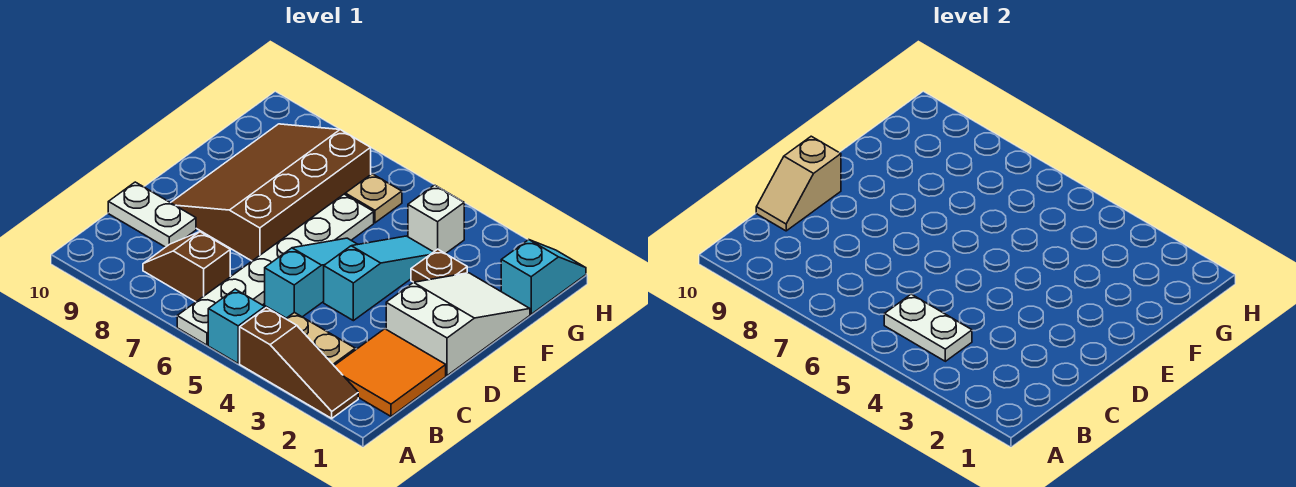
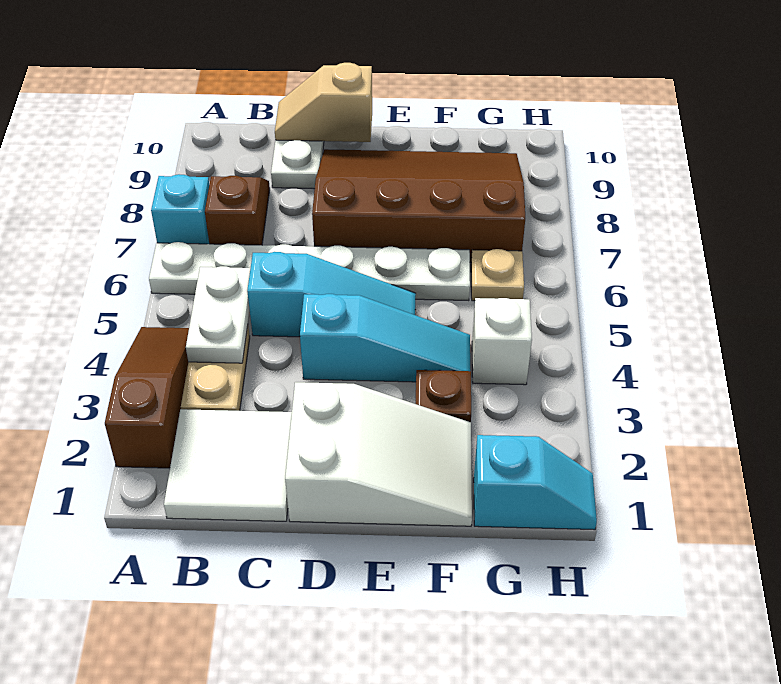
brown 1x3 slope [240,308,358,418] -> brown 1x3 slope turned to [105,327,189,468]
cyan 1x1 brick [208,289,265,363] -> cyan 1x1 brick moved to [151,174,209,244]
orange 2x2 tile [334,329,446,416] -> white 2x2 tile [164,409,292,521]

